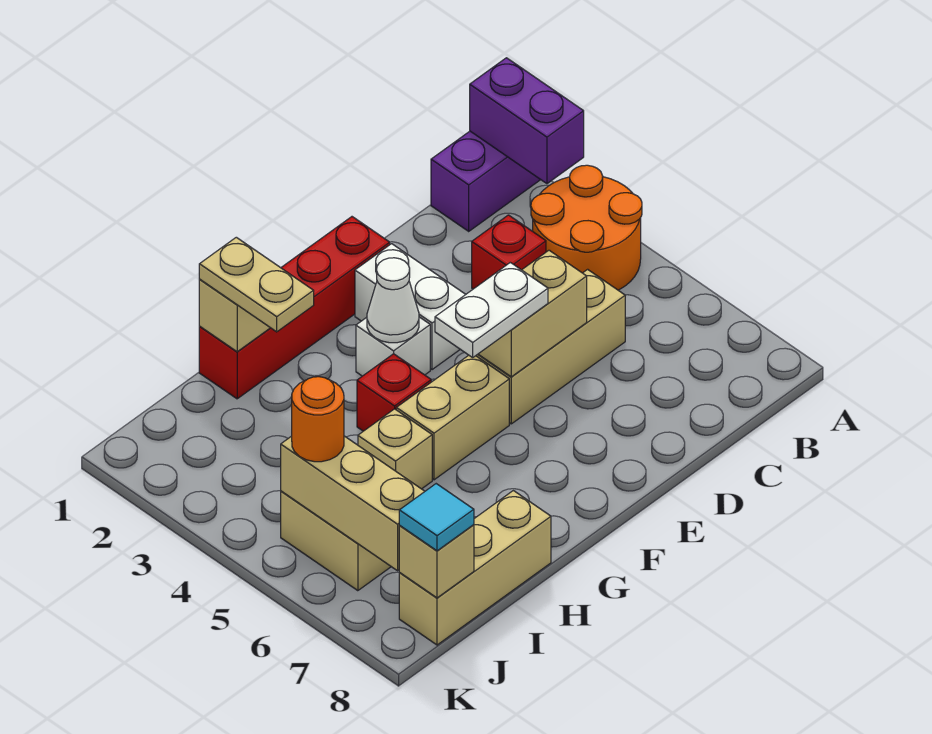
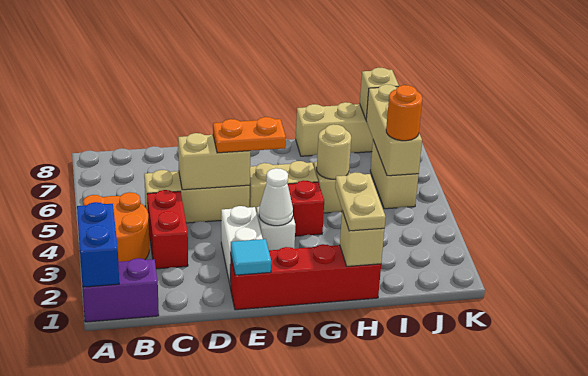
purple 1x2 brick [470,58,584,184] -> blue 1x2 brick [77,202,119,287]
red 1x1 brick [472,215,546,289] -> red 1x2 brick [147,190,188,269]
white 1x2 plate [435,262,548,358] -> orange 1x2 plate [213,117,286,153]
none -> tan 1x1 round brick [317,124,351,179]
cyan 1x1 tile [399,484,474,551] -> cyan 1x1 tile moved to [230,239,271,275]

